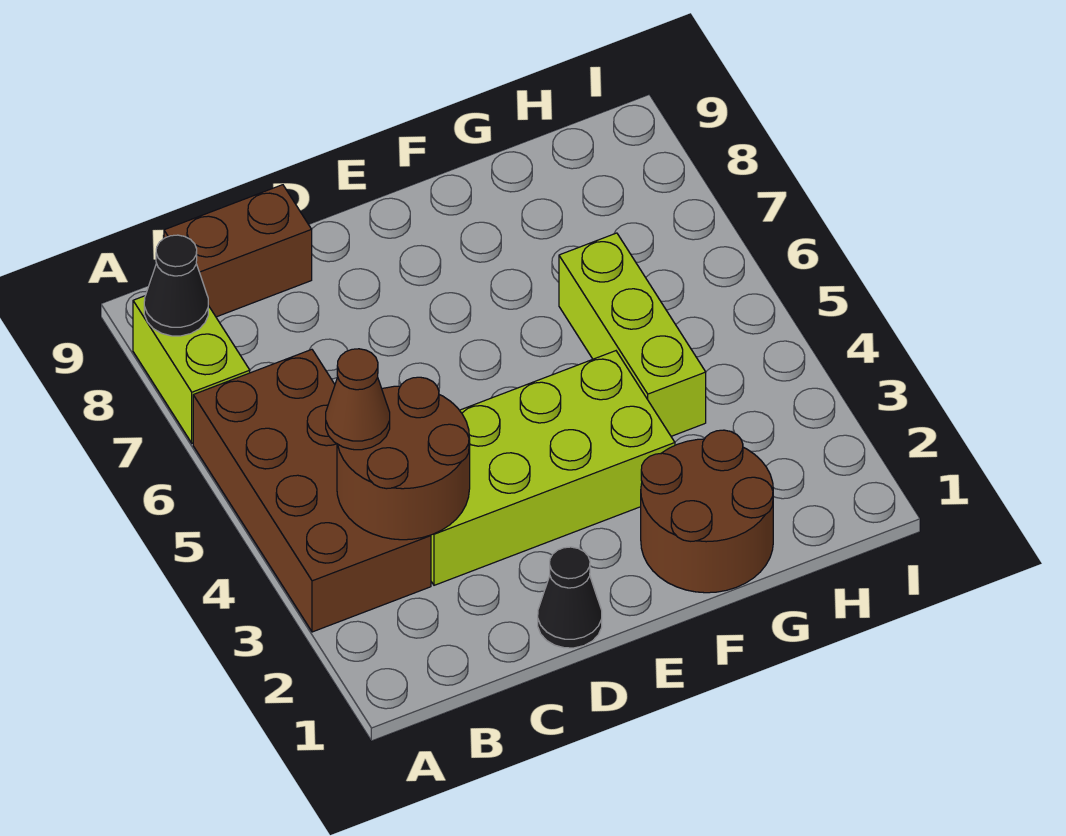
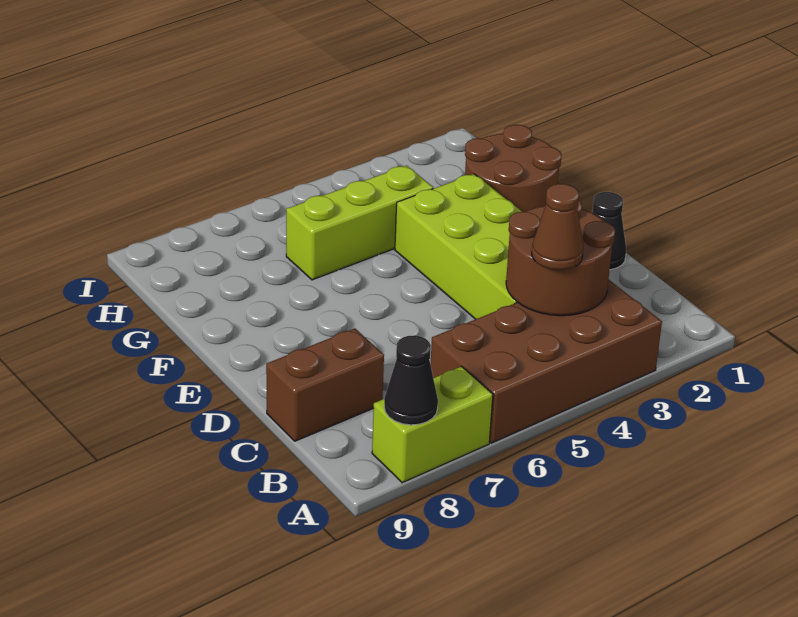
brown 1x2 brick [164,185,312,317] -> brown 1x2 brick turned to [266,328,384,441]

